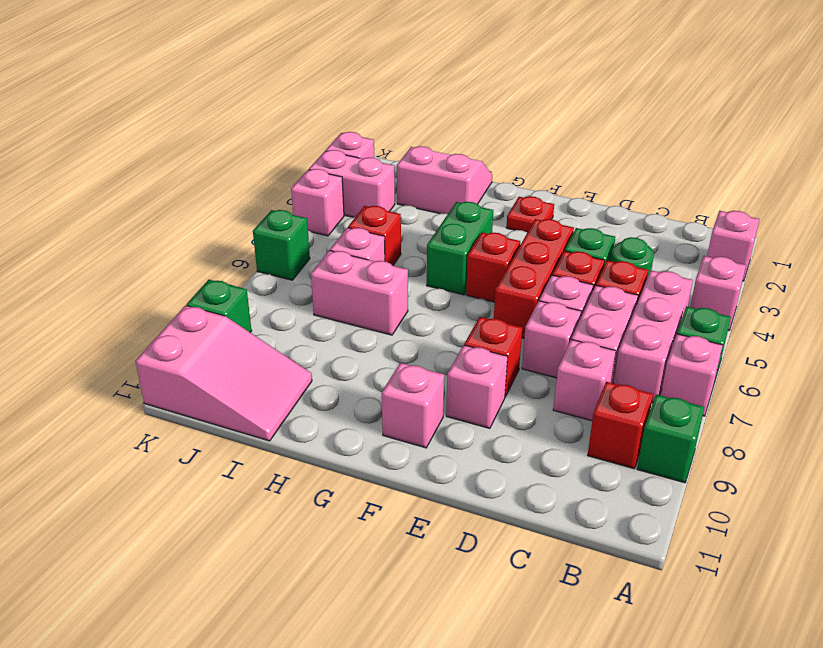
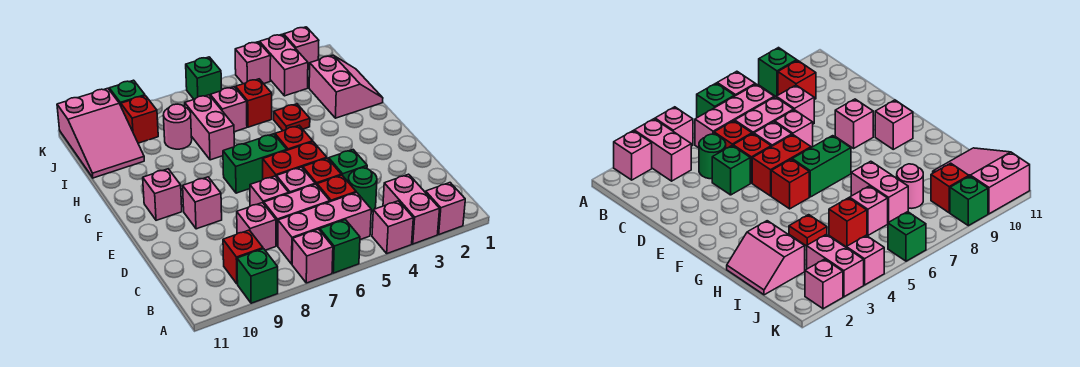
none -> pink 1x2 brick [383,174,440,244]
red 1x3 brick [494,219,574,338] -> red 1x2 brick [263,142,327,179]
red 1x1 brick [464,317,522,397] -> red 1x1 brick moved to [121,96,158,143]
red 1x1 plate [506,196,554,233] -> red 1x1 plate moved to [274,104,310,131]
green 1x2 brick [427,202,493,295] -> green 1x2 brick moved to [223,134,287,193]
none -> pink 1x1 round brick [163,104,192,149]

